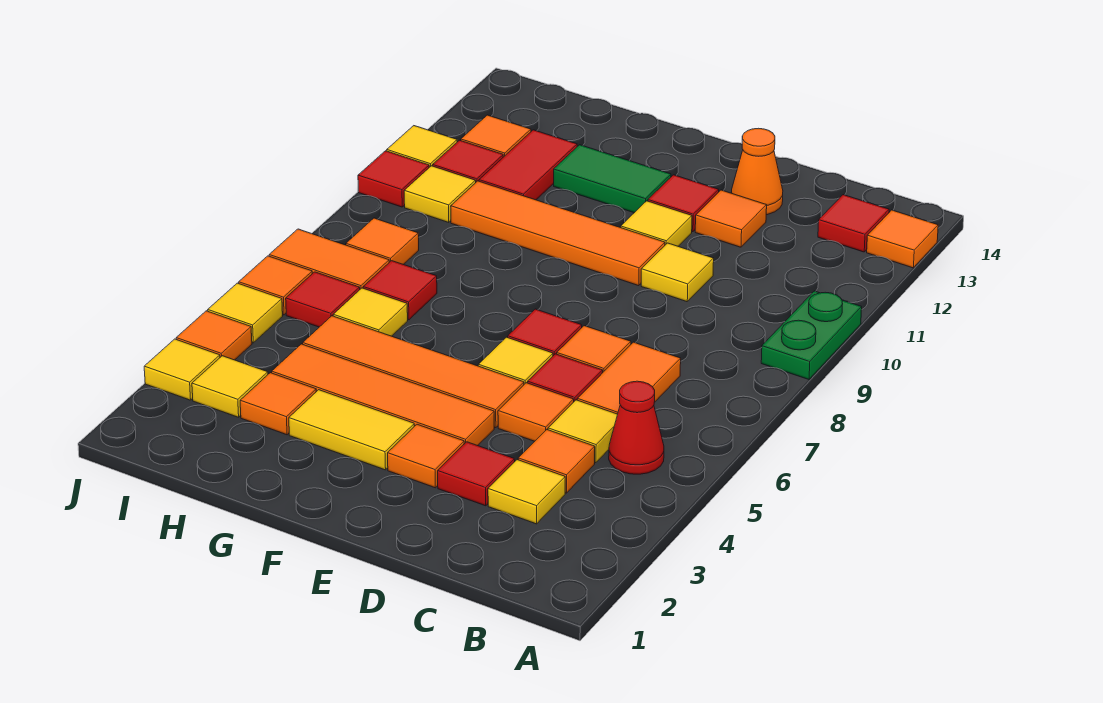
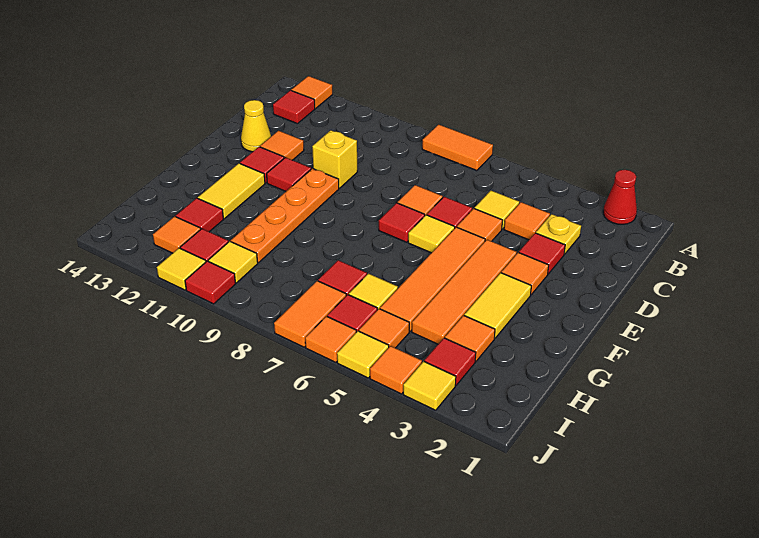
green 1x2 plate [761,291,862,379] -> none
red 1x1 cone [609,381,664,474] -> red 1x1 cone moved to [603,170,637,224]
yellow 1x1 tile [488,460,565,524] -> yellow 1x1 plate [536,214,581,254]
orange 1x2 tile [577,342,681,414] -> orange 1x2 tile moved to [422,125,493,171]
yellow 1x1 tile [641,243,714,302] -> yellow 1x1 brick [312,130,357,188]
orange 1x1 cone [732,128,783,215] -> yellow 1x1 cone [241,100,271,152]
orange 1x4 tile [451,181,665,286] -> orange 1x4 plate [231,169,339,263]
yellow 1x1 tile [621,201,692,246] -> red 1x1 tile [267,158,311,191]
green 1x2 tile [554,145,671,213] -> yellow 1x2 tile [198,163,265,219]
red 1x2 tile [479,130,577,200] -> red 1x1 tile [176,198,223,232]
yellow 1x1 tile [192,356,268,417] -> red 1x1 tile [424,338,476,385]
orange 1x1 tile [346,218,419,265] -> orange 1x1 tile moved to [359,309,409,348]

